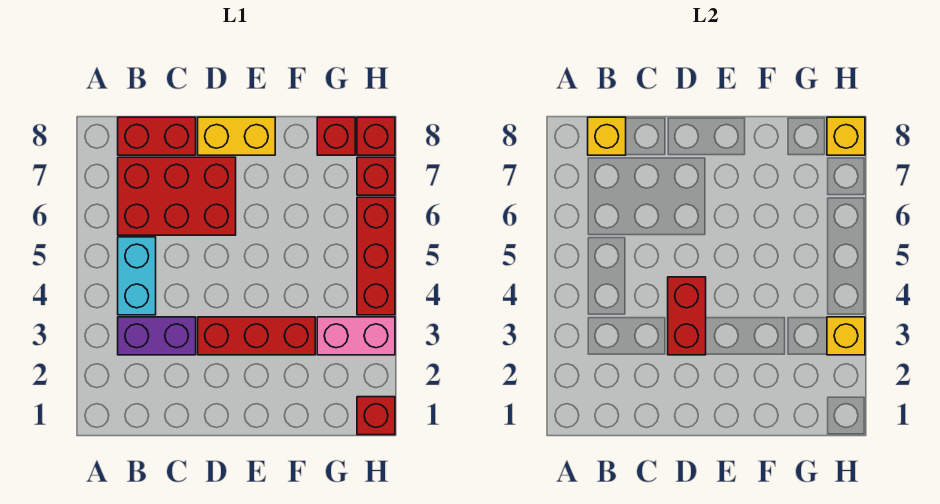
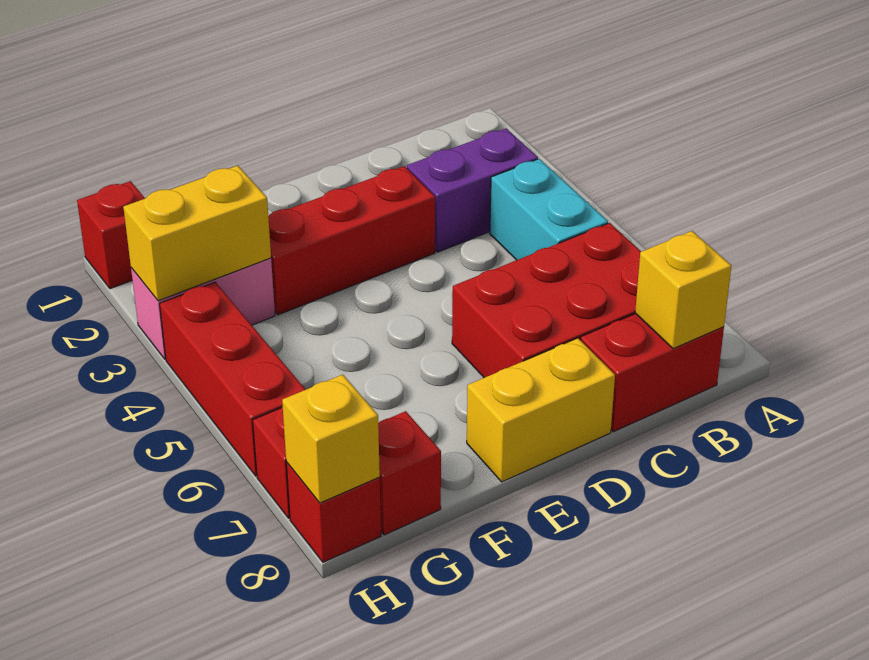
red 1x2 brick [668,277,706,355] -> none
yellow 1x1 brick [827,317,865,355] -> yellow 1x2 brick [123,166,271,301]

